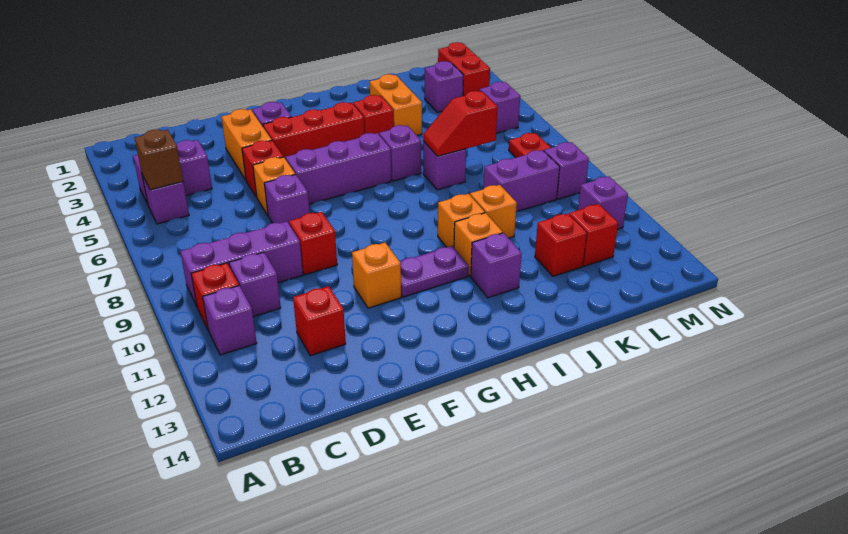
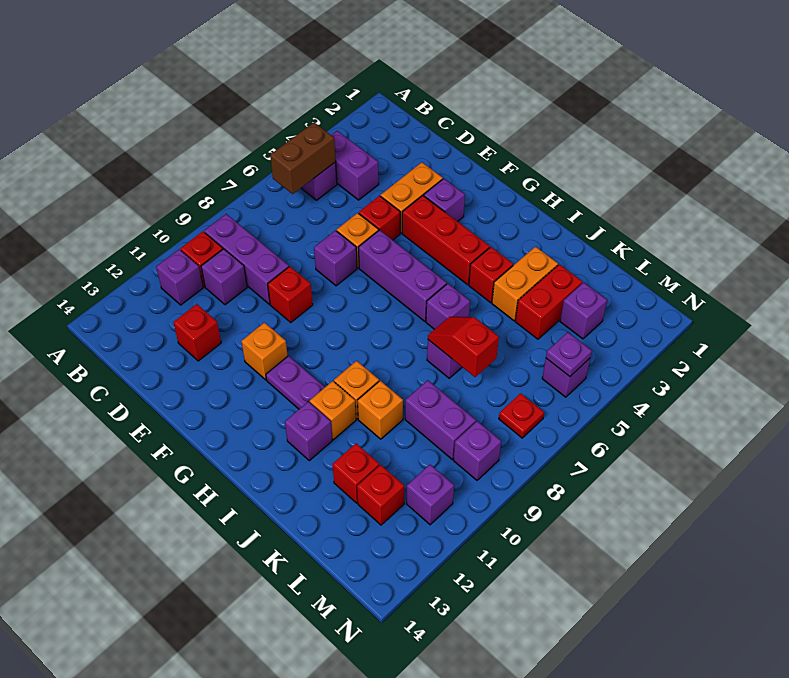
brown 1x1 brick [135,129,183,190] -> brown 1x2 brick [270,123,336,194]
red 1x2 brick [438,42,490,96] -> red 1x2 brick moved to [515,264,582,339]
none -> purple 1x1 plate [546,332,592,376]

